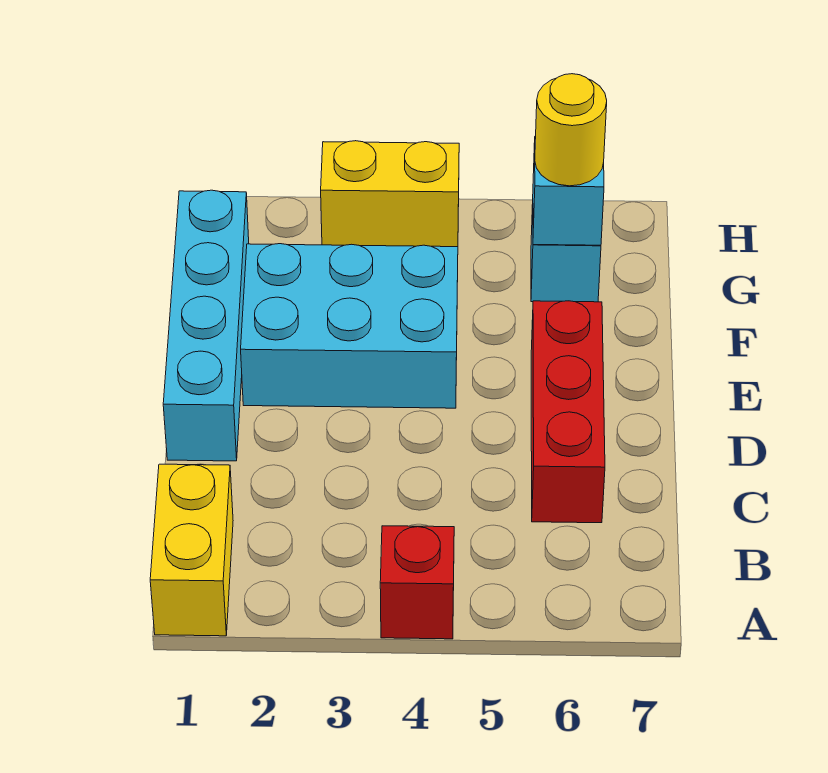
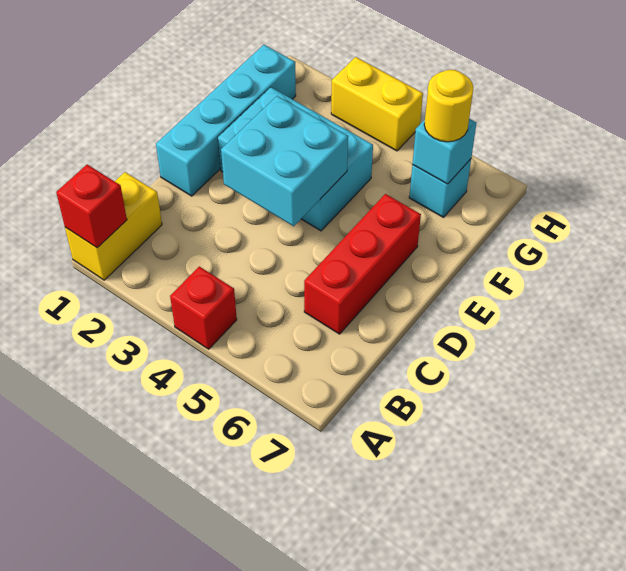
none -> red 1x1 brick [56,165,127,248]
none -> cyan 2x2 brick [221,96,348,226]

